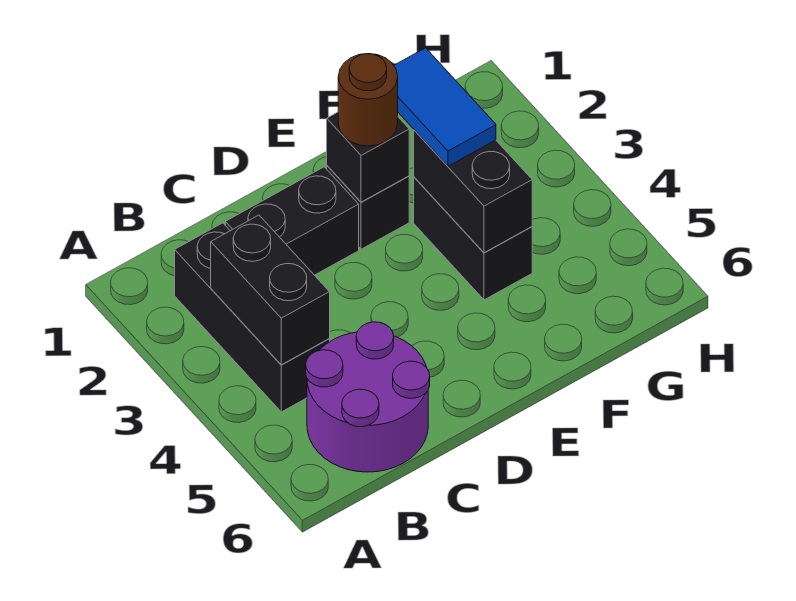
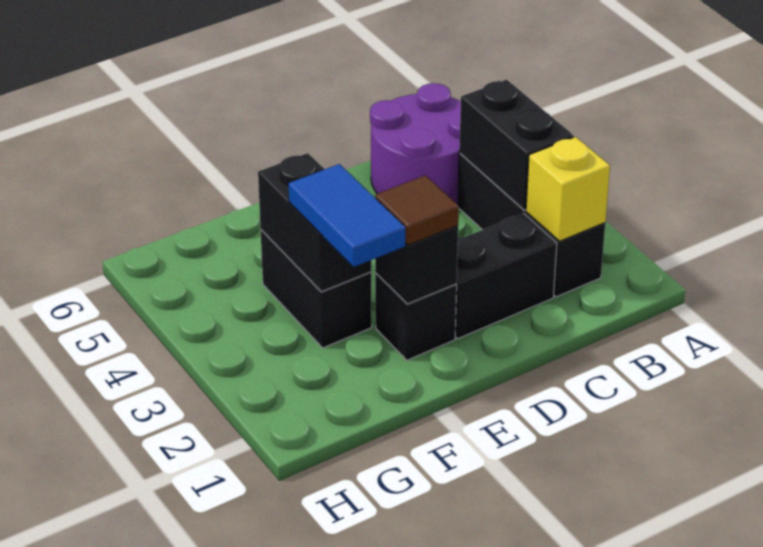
none -> yellow 1x1 brick [526,137,610,241]
brown 1x1 round brick [338,54,398,146] -> brown 1x1 tile [375,175,459,245]

